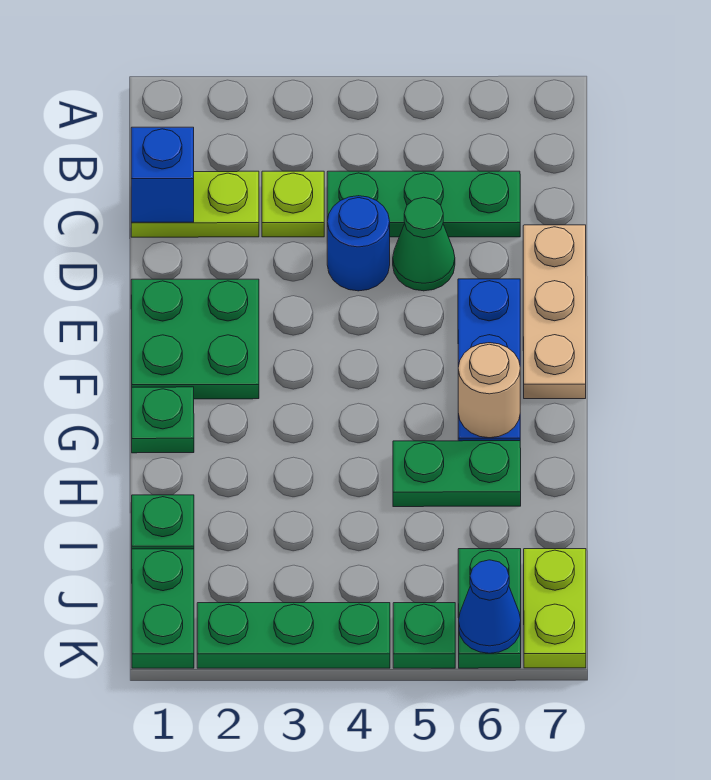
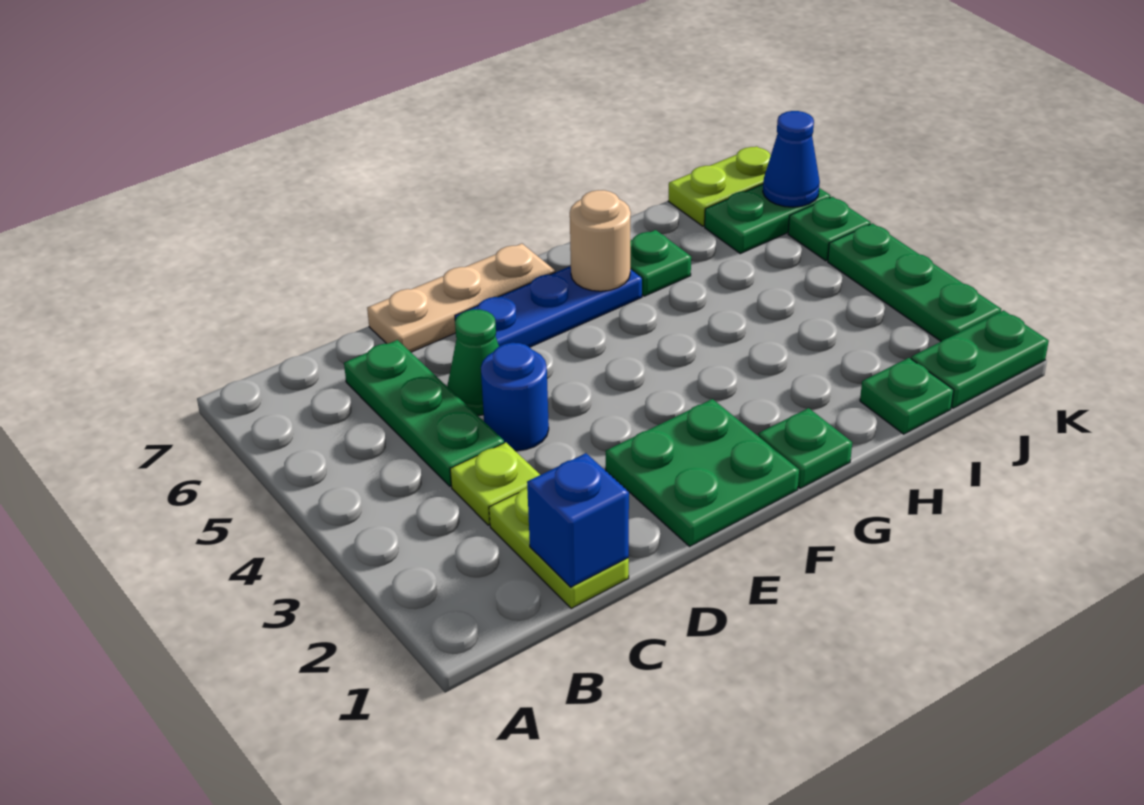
green 1x2 plate [393,441,521,507] -> green 1x1 plate [630,230,691,296]

